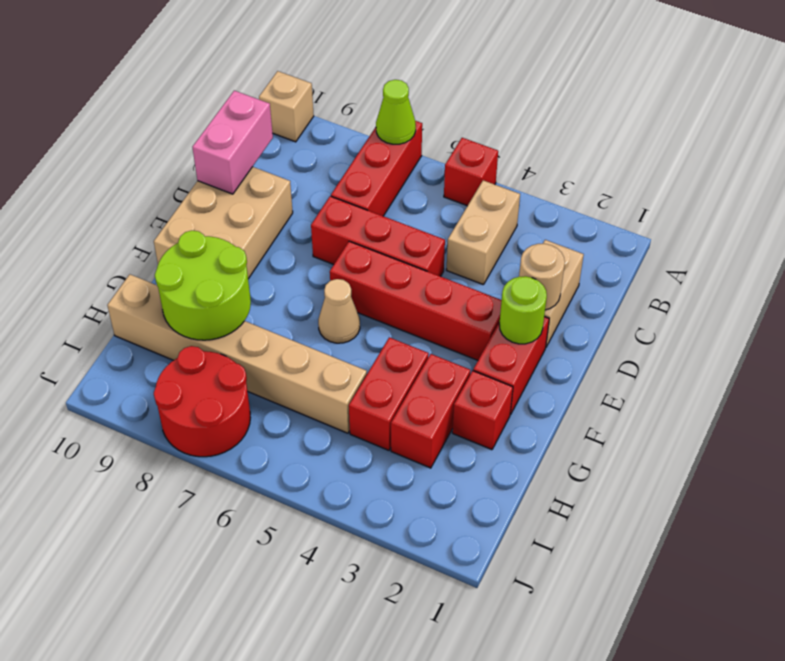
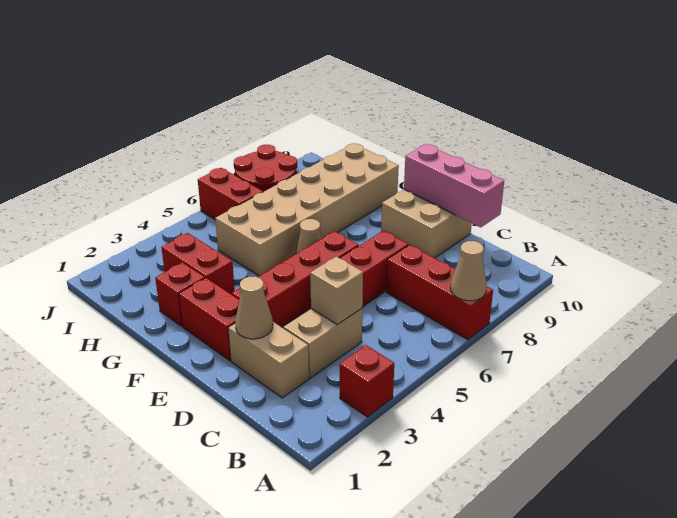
red 1x1 brick [444,138,498,206] -> red 1x1 brick moved to [340,345,394,417]
lime 1x1 cone [376,80,416,144] -> tan 1x1 cone [450,241,487,301]
tan 1x1 brick [259,71,314,142] -> tan 1x1 brick moved to [310,256,363,325]
tan 1x2 brick [447,180,520,285] -> tan 1x2 brick turned to [283,308,362,378]
pink 1x2 brick [192,91,273,194] -> pink 1x3 brick [404,144,504,228]
tan 1x1 round brick [519,244,565,310] -> tan 1x1 cone [235,277,273,339]
tan 2x3 brick [154,167,293,279] -> tan 2x2 brick [381,189,472,258]
lime 1x1 round brick [499,276,547,344] -> none
red 1x2 brick [349,337,429,450] -> red 1x2 brick moved to [198,168,263,219]
lime 2x2 round brick [155,230,251,340] -> none
tan 1x6 brick [107,274,367,433] -> tan 2x6 brick [215,144,399,276]

